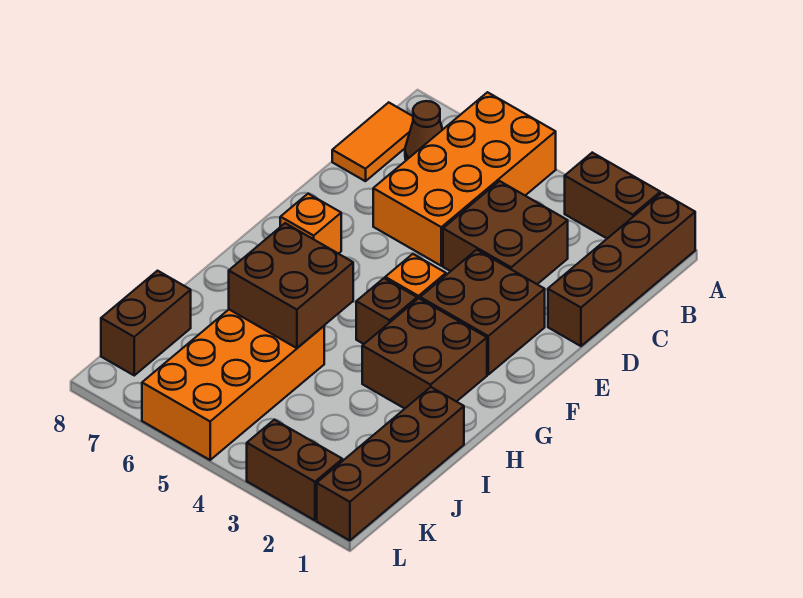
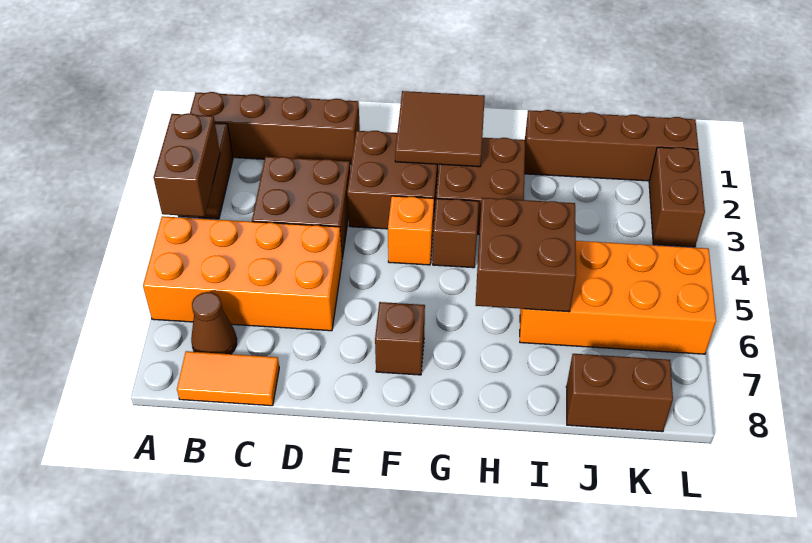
none -> brown 1x2 brick [153,113,220,217]
none -> brown 2x2 tile [395,91,485,167]
orange 1x1 brick [280,194,341,254] -> brown 1x1 brick [375,302,425,375]

